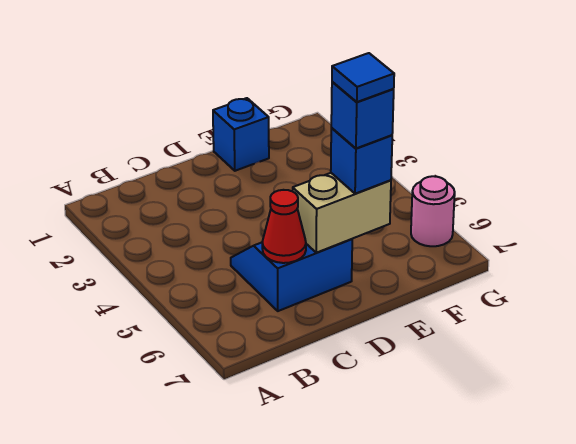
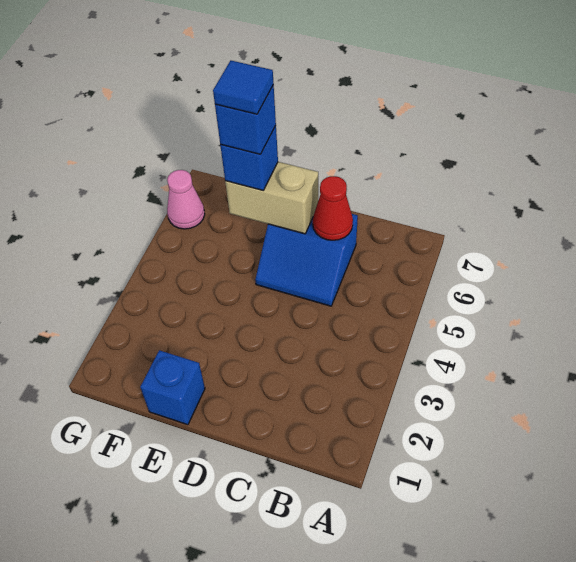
pink 1x1 round brick [411,176,455,246] -> pink 1x1 cone [167,170,205,229]

